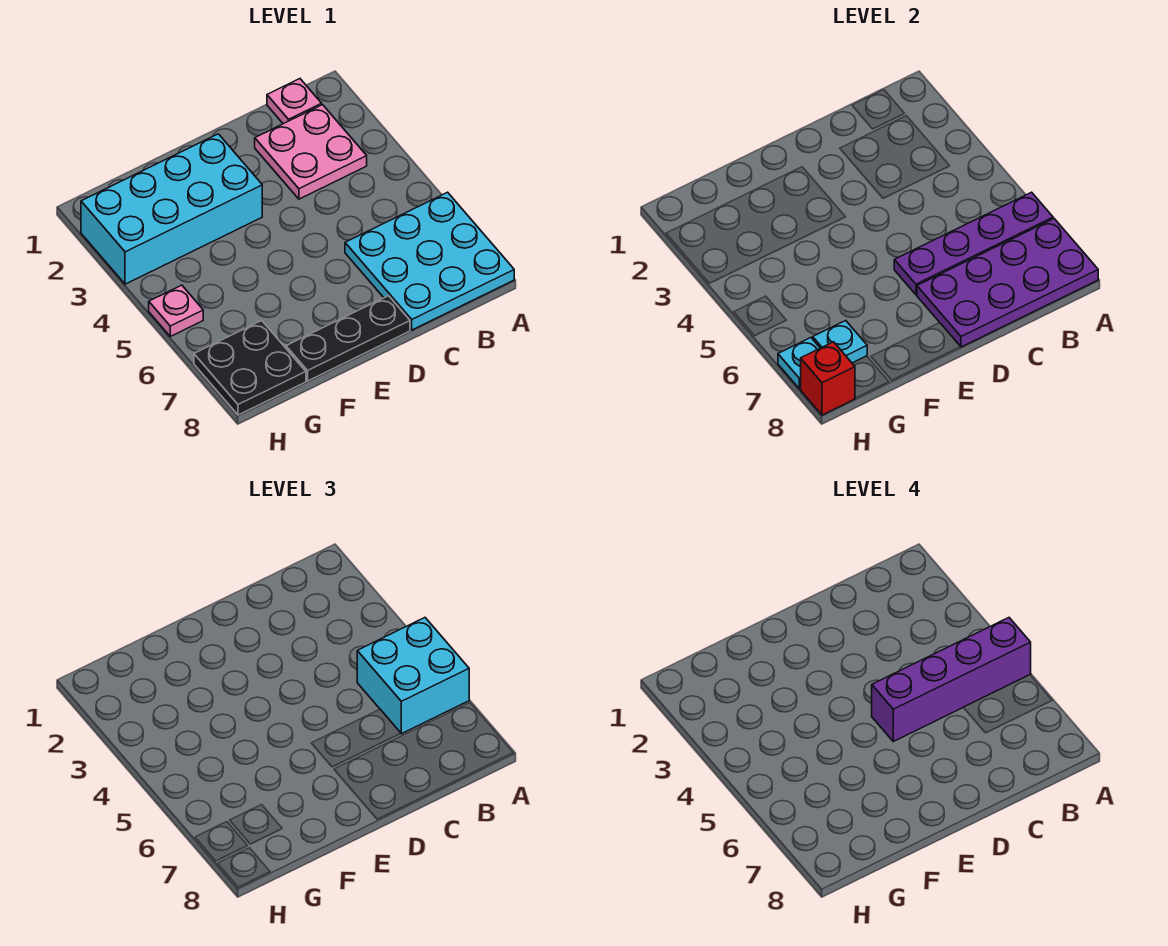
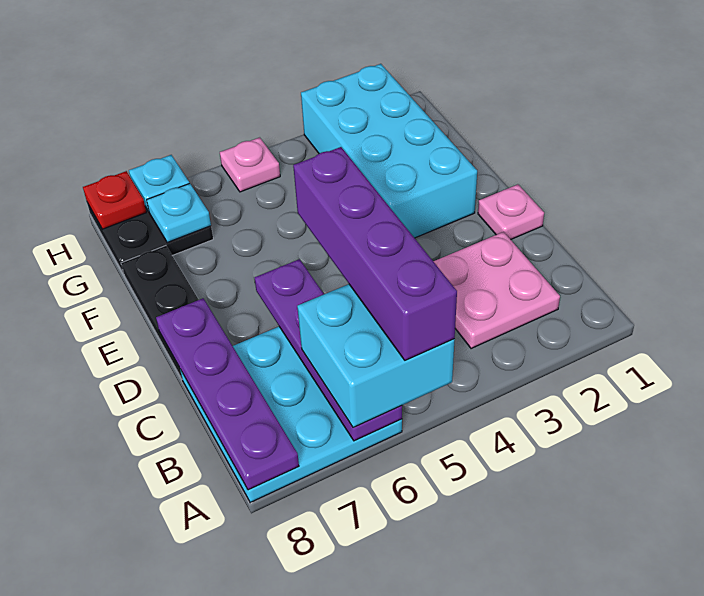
purple 2x4 plate [917,219,1098,347] -> purple 1x4 plate [156,298,299,490]
pink 1x1 plate [267,79,322,124] -> pink 1x1 plate moved to [478,184,544,240]
red 1x1 brick [801,342,855,415] -> red 1x1 plate [83,171,146,229]

